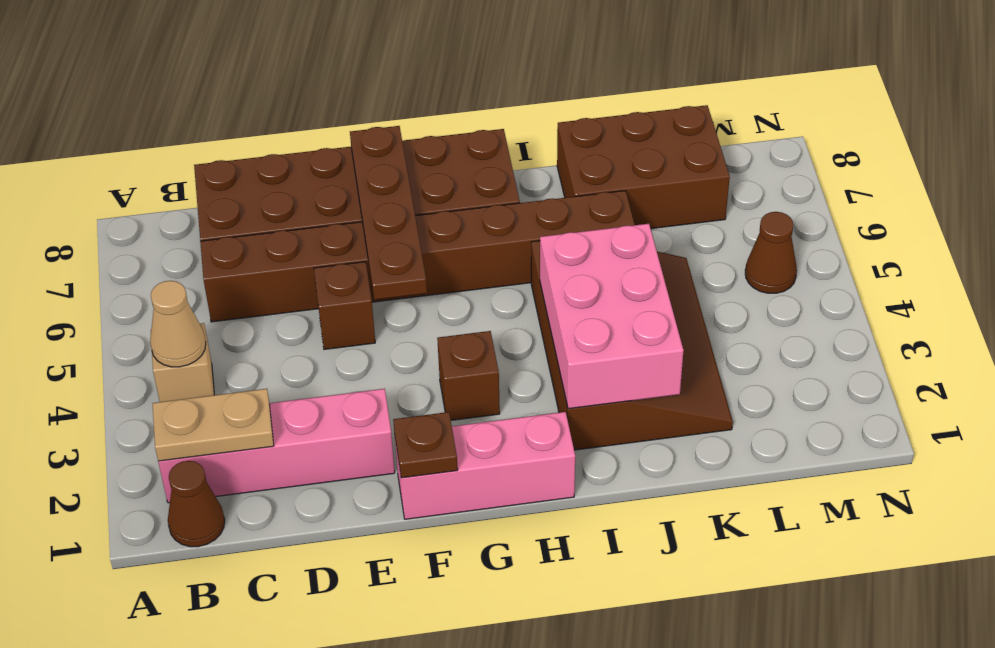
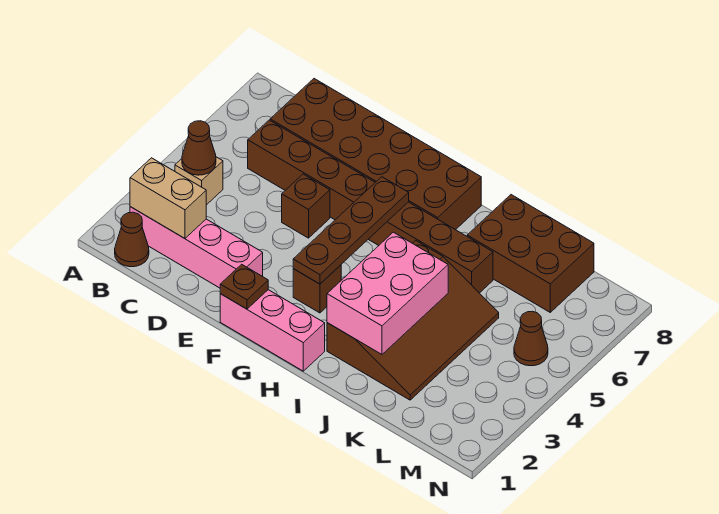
tan 1x2 plate [153,389,274,461] -> tan 1x2 brick [130,158,206,238]
tan 1x1 cone [150,281,206,367] -> brown 1x1 cone [182,121,216,175]
brown 1x4 plate [350,126,427,300] -> brown 1x4 plate moved to [293,177,409,284]

